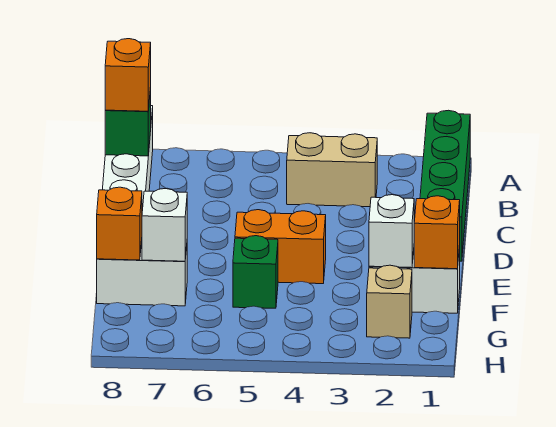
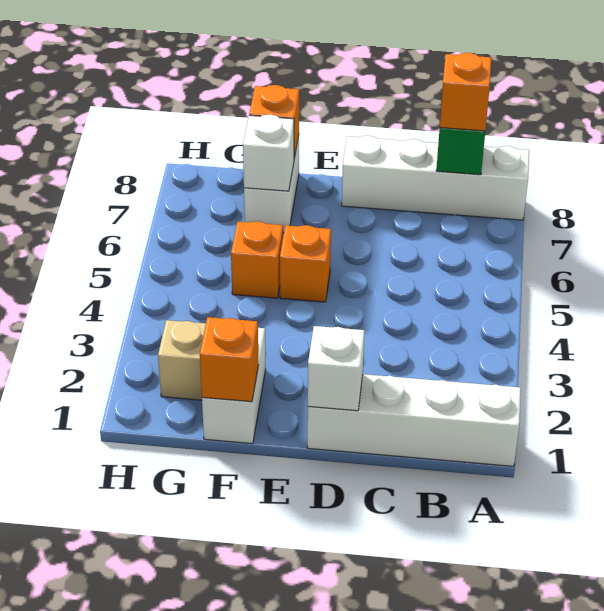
green 1x4 brick [420,110,470,261] -> white 1x4 brick [307,374,521,466]
tan 1x2 brick [287,133,377,207] -> none
orange 1x2 brick [235,210,326,284] -> orange 1x1 brick [280,225,331,302]
white 1x1 brick [369,195,414,268] -> white 1x1 brick moved to [308,326,365,411]
green 1x1 brick [233,236,278,308] -> orange 1x1 brick [231,221,283,298]

